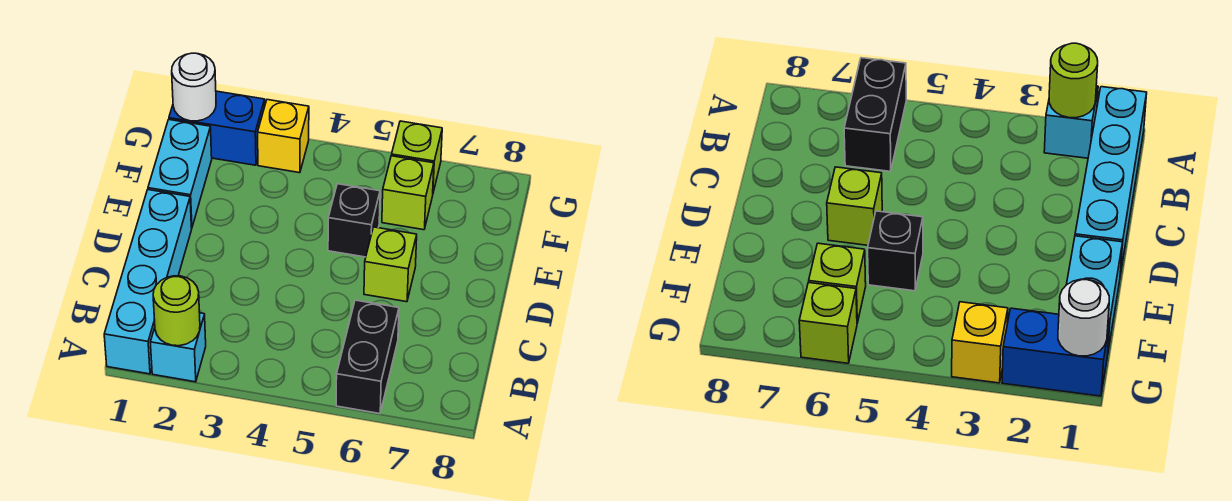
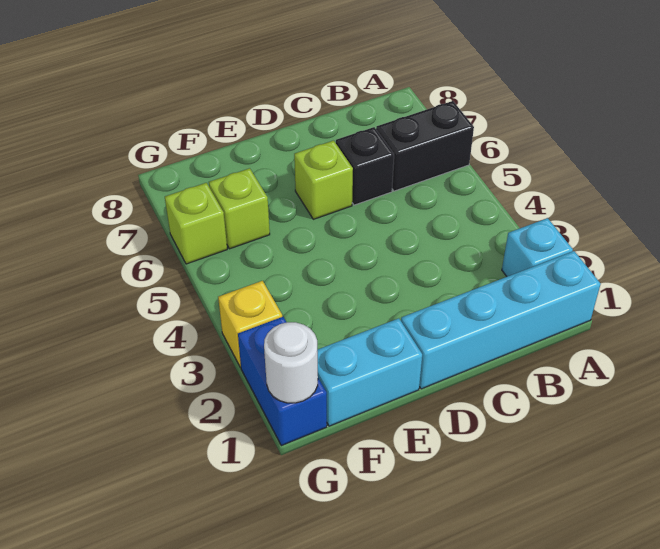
lime 1x1 round brick [153,276,200,346] -> none
black 1x1 brick [328,184,380,257] -> black 1x1 brick moved to [336,127,394,205]

